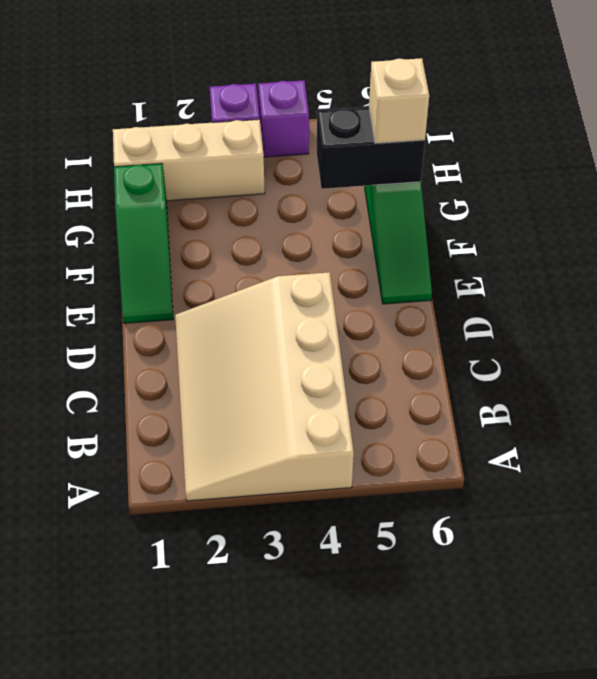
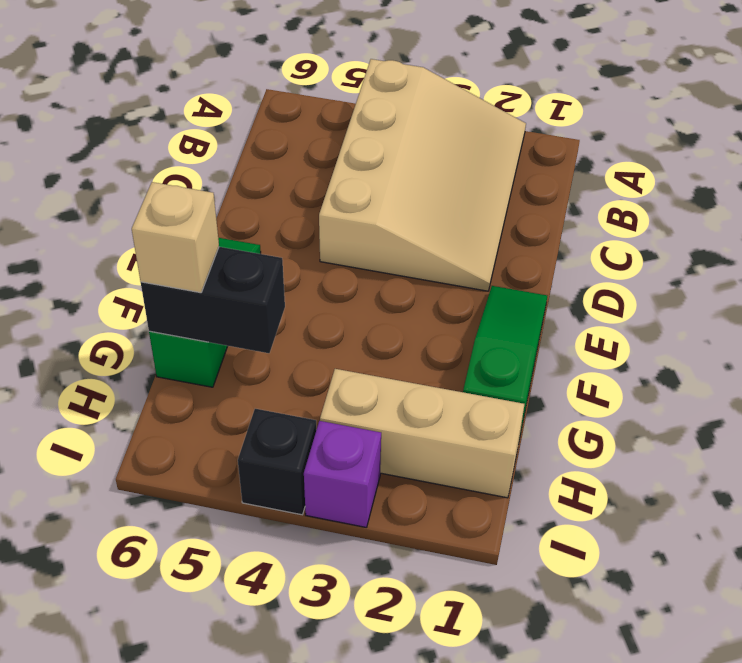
purple 1x1 brick [258,80,309,157] -> black 1x1 brick [238,409,316,515]

